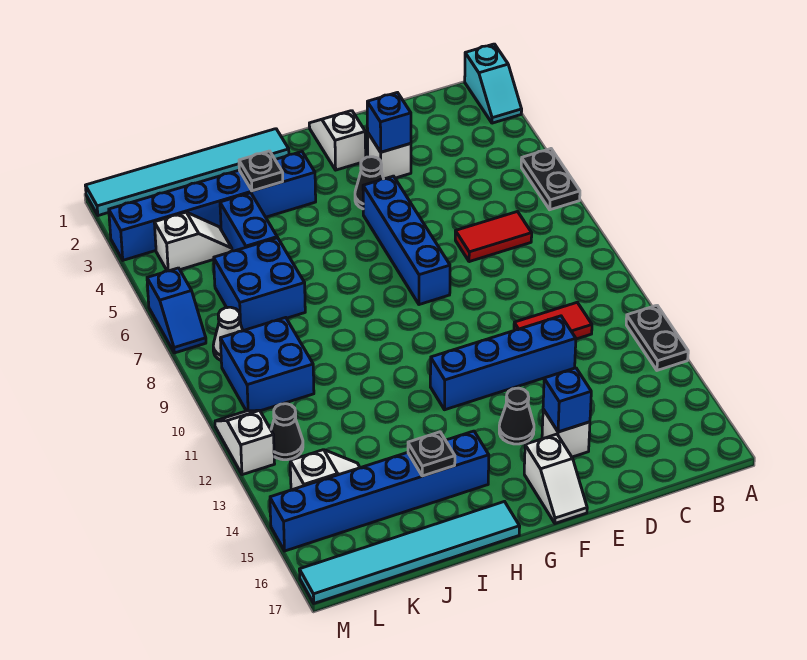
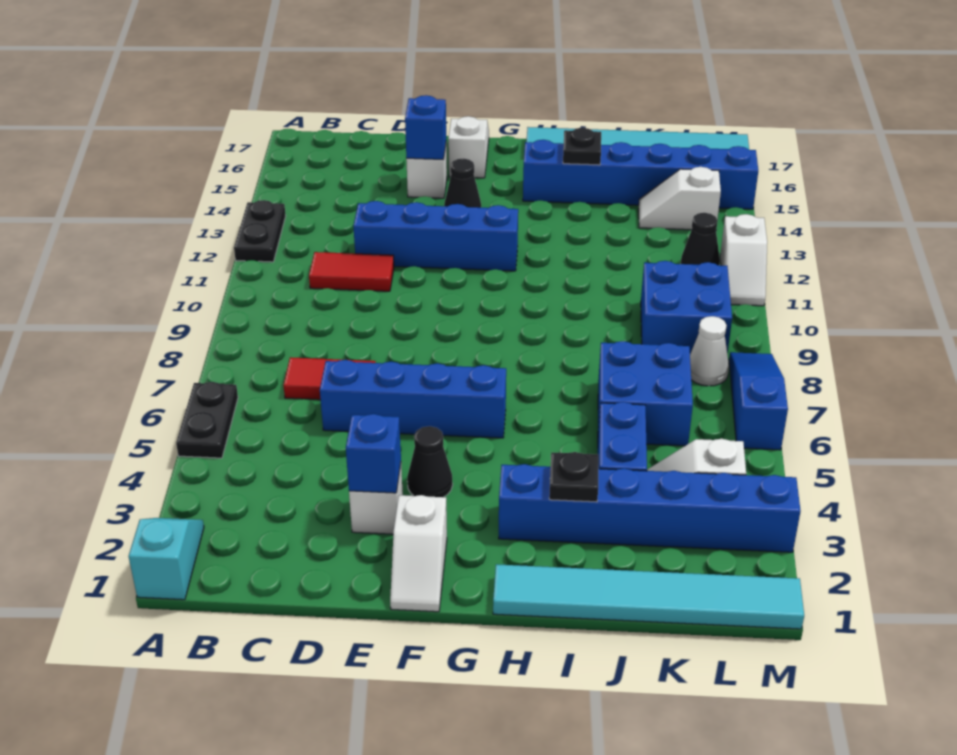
blue 1x4 brick [363,176,450,305] -> blue 1x4 brick turned to [320,360,506,438]
blue 1x2 slope [147,268,206,353] -> blue 1x3 slope [729,352,788,450]

